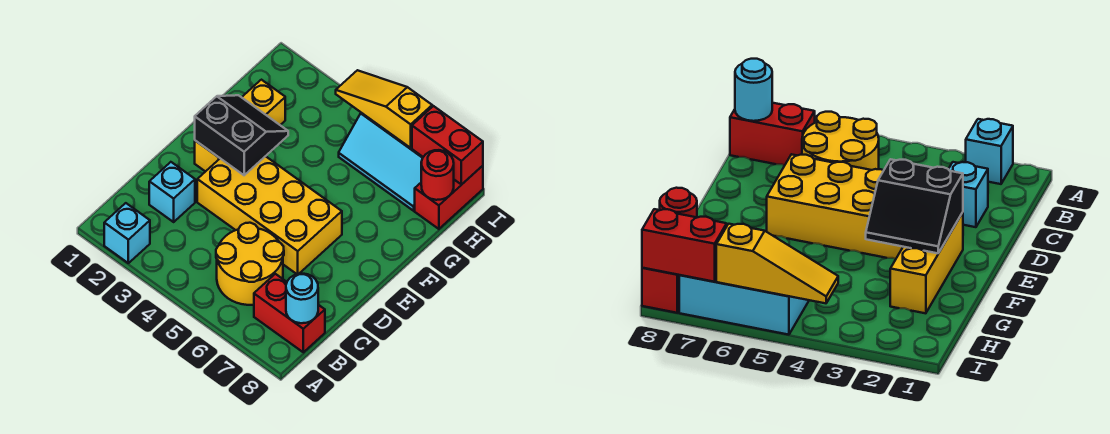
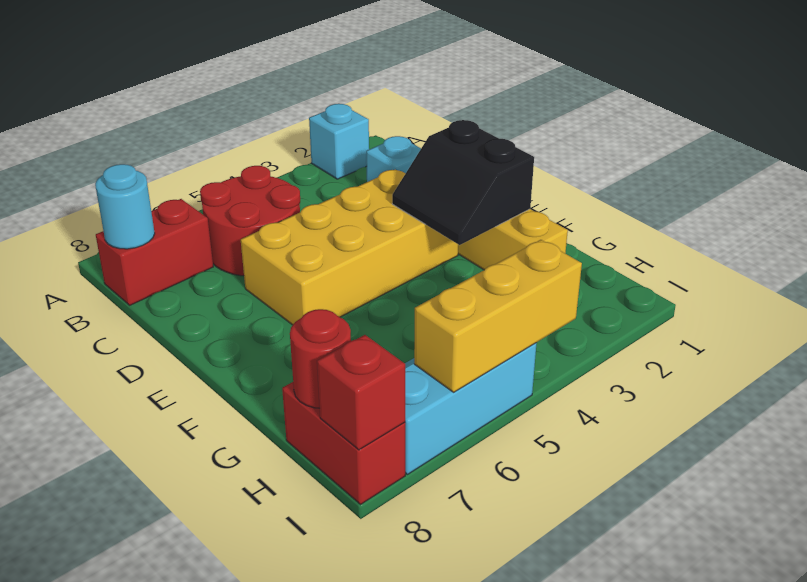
yellow 2x2 round brick [216,223,284,305] -> red 2x2 round brick [200,166,300,276]
black 2x2 slope [195,95,288,175] -> black 2x2 slope turned to [392,120,534,245]
yellow 1x3 slope [336,70,432,148] -> yellow 1x3 brick [414,240,582,392]
red 1x2 brick [412,106,483,185] -> red 1x1 brick [317,335,405,450]

